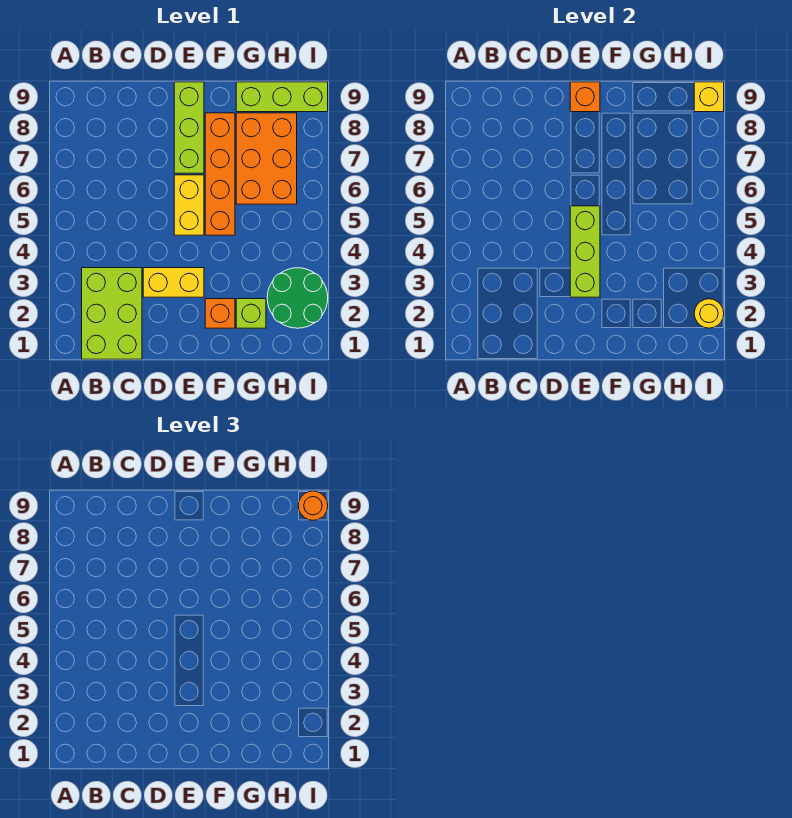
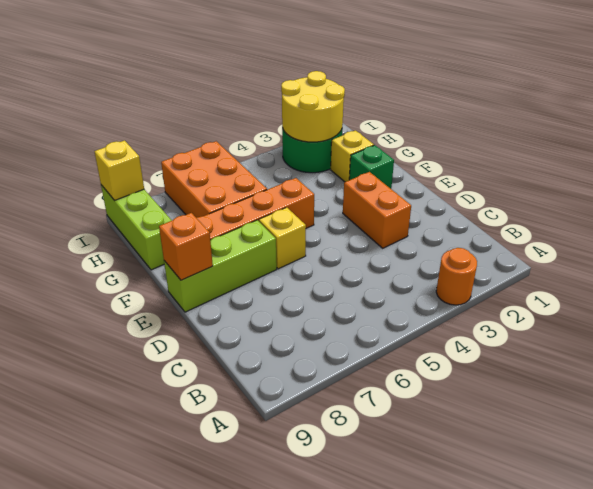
lime 2x3 brick [82,268,142,359] -> none
yellow 1x2 brick [143,268,204,297] -> orange 1x2 brick [343,172,411,248]
lime 1x3 brick [570,206,600,297] -> none
yellow 1x2 brick [174,175,204,235] -> yellow 1x1 brick [259,207,306,269]
orange 1x1 brick [205,299,235,328] -> green 1x1 brick [349,145,394,189]
lime 1x1 brick [236,299,266,328] -> yellow 1x1 brick [331,130,374,182]
orange 2x3 brick [236,113,297,204] -> orange 2x3 brick turned to [161,141,267,218]
yellow 1x1 round brick [694,299,724,328] -> yellow 2x2 round brick [281,71,345,142]
orange 1x1 round brick [298,491,328,520] -> orange 1x1 round brick moved to [436,248,477,305]

